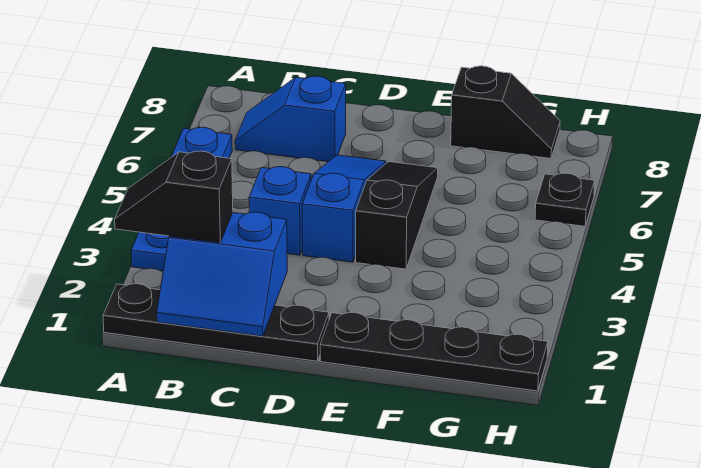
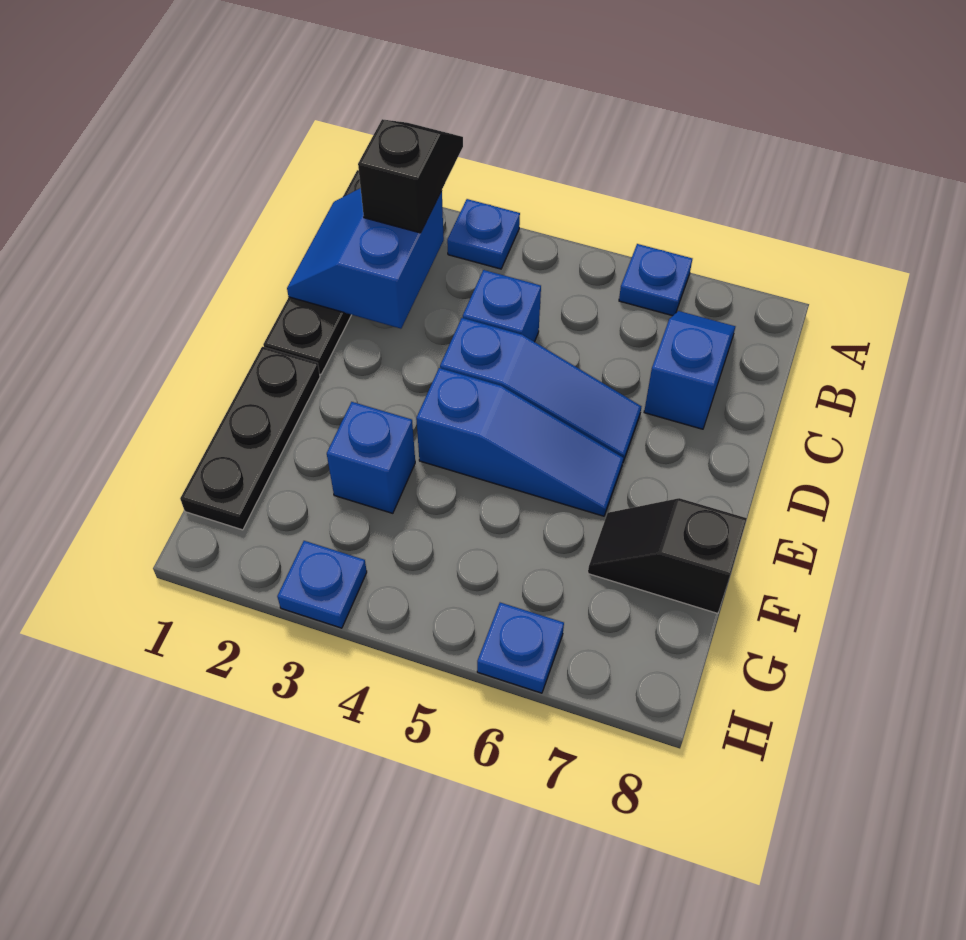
black 1x4 plate [320,312,548,391] -> black 1x3 plate [180,347,320,530]
black 1x3 slope [356,162,438,269] -> blue 1x3 slope [416,368,623,516]
none -> blue 1x1 brick [327,402,415,513]
black 1x2 slope [451,66,560,158] -> black 1x2 slope turned to [588,498,747,614]
none -> blue 1x1 plate [277,541,367,628]
black 1x1 plate [535,173,595,226] -> blue 1x1 plate [477,603,564,693]

